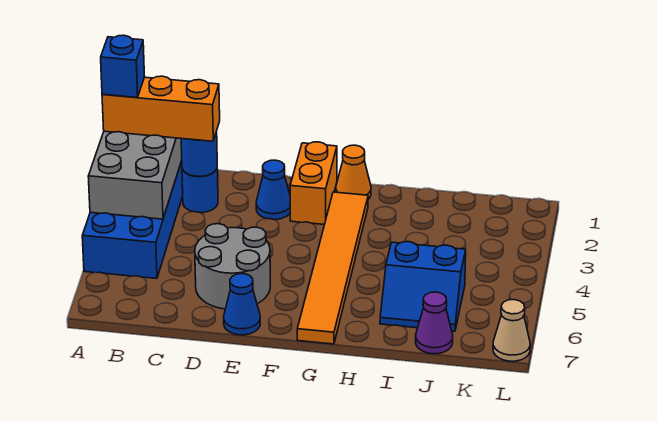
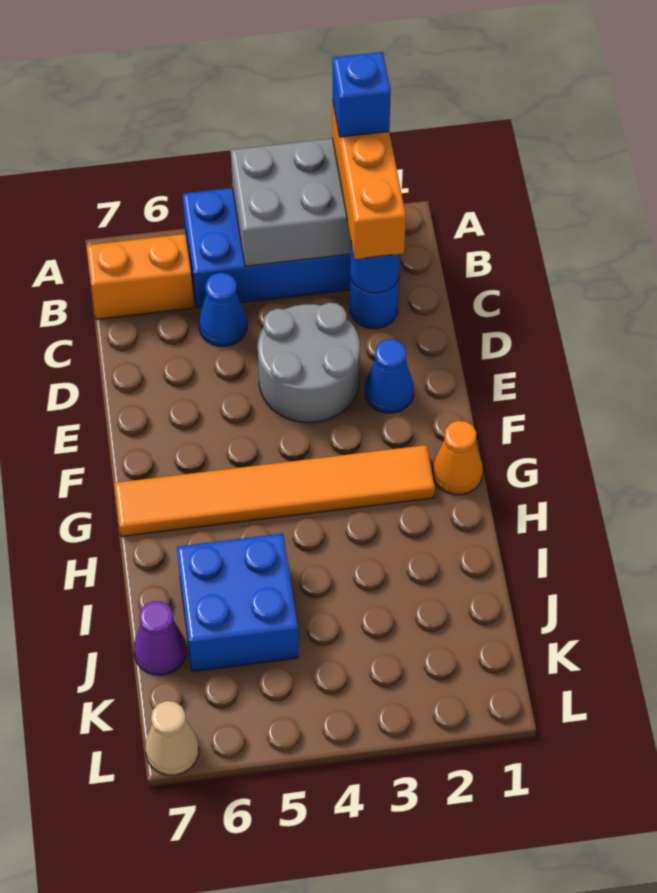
grey 2x2 round brick [195,224,270,309] -> grey 2x2 round brick moved to [258,303,360,423]
blue 1x1 cone [224,274,260,335] -> blue 1x1 cone moved to [199,273,247,346]
orange 1x2 brick [290,142,337,225] -> orange 1x2 brick moved to [87,234,194,319]
blue 2x2 slope [380,242,466,331] -> blue 2x2 brick [177,534,298,672]

